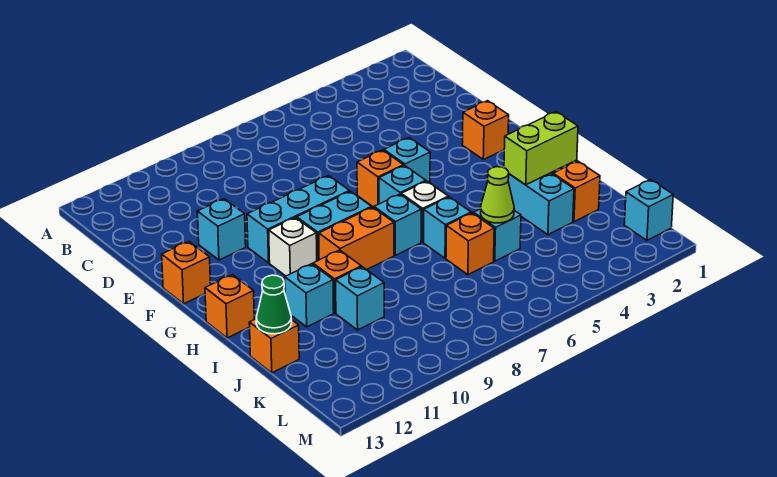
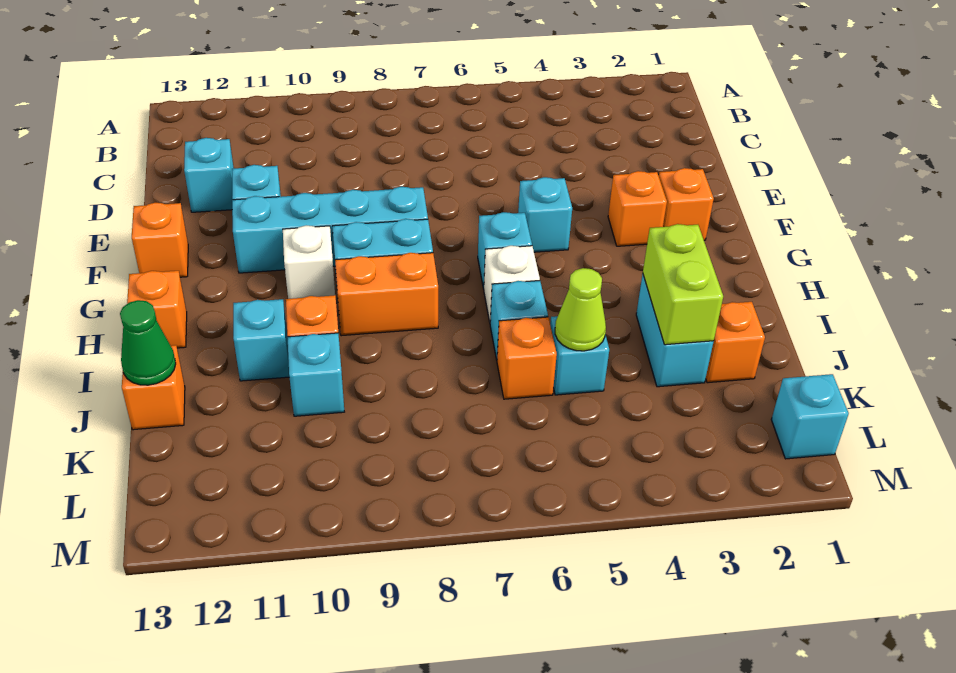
orange 1x1 brick [357,150,404,207] -> orange 1x1 brick moved to [608,171,667,246]
cyan 1x3 brick [247,176,350,263] -> cyan 1x4 brick [232,187,428,273]
cyan 1x1 brick [374,194,421,255] -> cyan 1x1 brick moved to [184,138,234,212]
lime 1x2 brick [504,112,578,185] -> lime 1x2 brick turned to [643,224,723,345]

